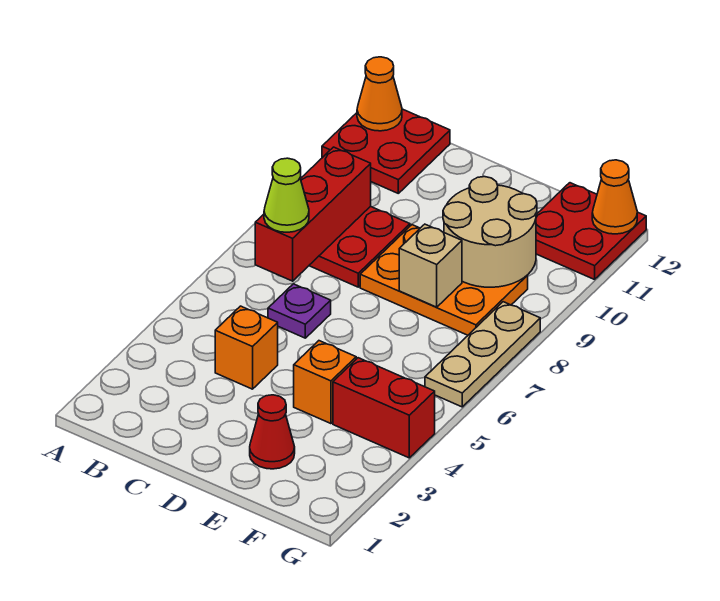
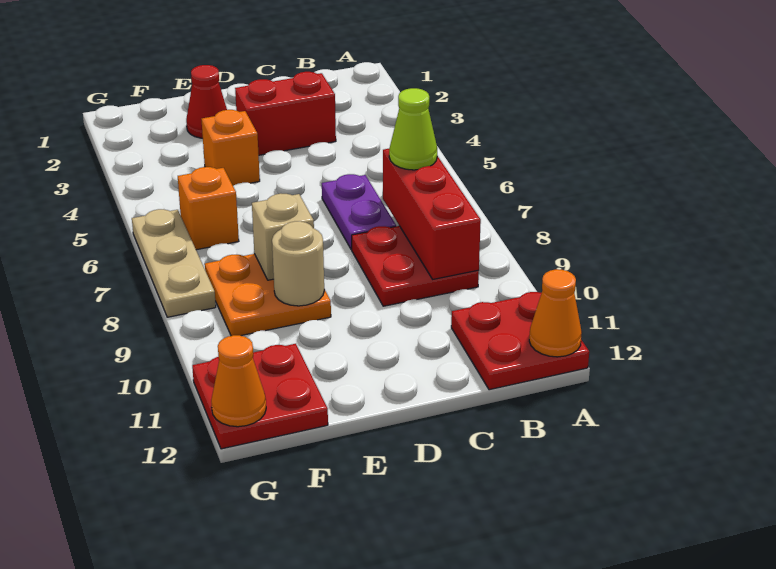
orange 1x1 brick [215,306,278,389] -> orange 1x1 brick moved to [178,167,239,250]
purple 1x1 plate [268,284,331,338] -> purple 1x2 plate [322,174,396,250]
orange 2x3 plate [360,225,528,335] -> orange 2x2 plate [205,254,331,336]
tan 2x2 round brick [443,177,537,287] -> tan 1x1 round brick [272,221,324,306]
red 1x2 brick [333,358,435,458] -> red 1x2 brick moved to [235,72,336,155]

